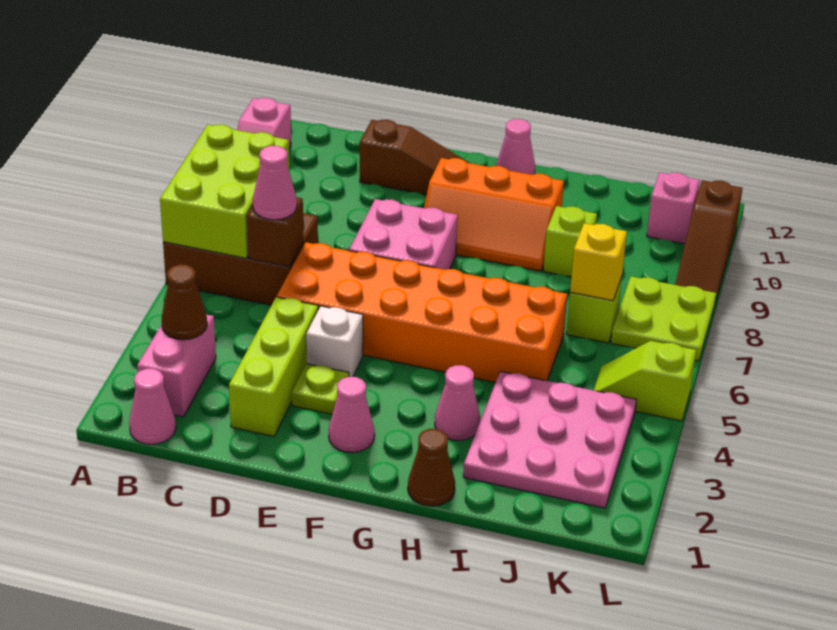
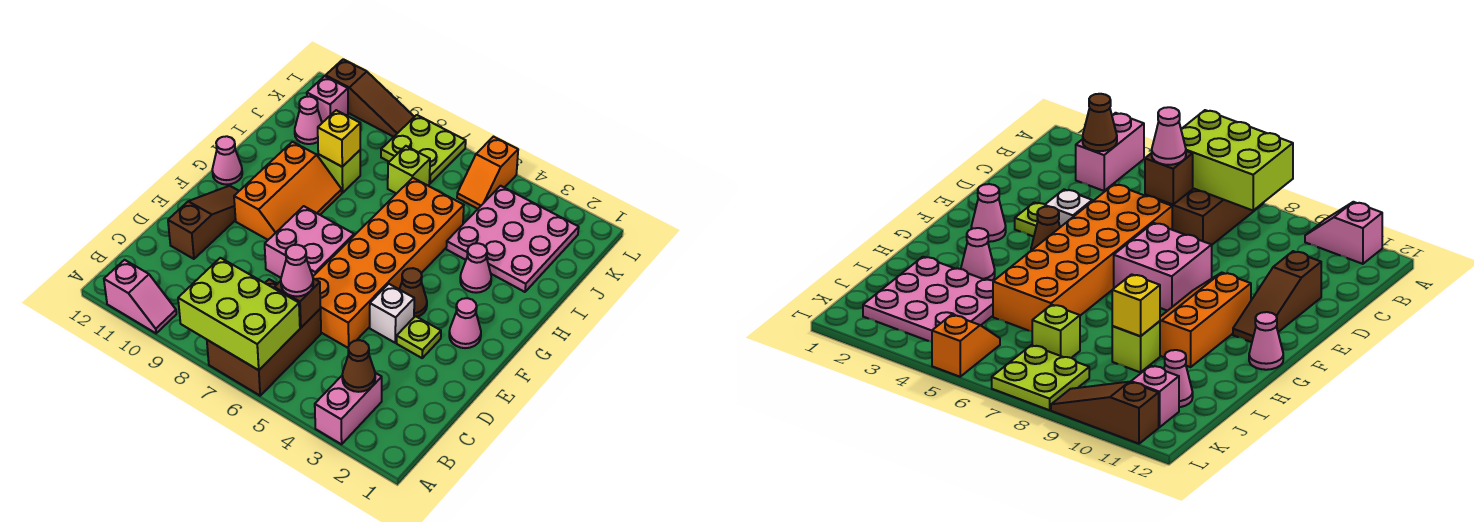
pink 1x1 cone [129,369,176,444] -> pink 1x1 cone moved to [295,96,322,144]
pink 1x2 brick [137,314,216,417] -> pink 1x2 brick turned to [315,373,382,444]
lime 1x3 brick [229,297,318,436] -> none
brown 1x1 cone [408,429,455,506] -> brown 1x1 cone moved to [399,268,427,317]
yellow 1x1 brick [570,223,627,301] -> yellow 1x1 brick moved to [318,110,360,167]
lime 1x2 slope [594,341,696,421] -> orange 1x2 slope [457,137,518,209]

